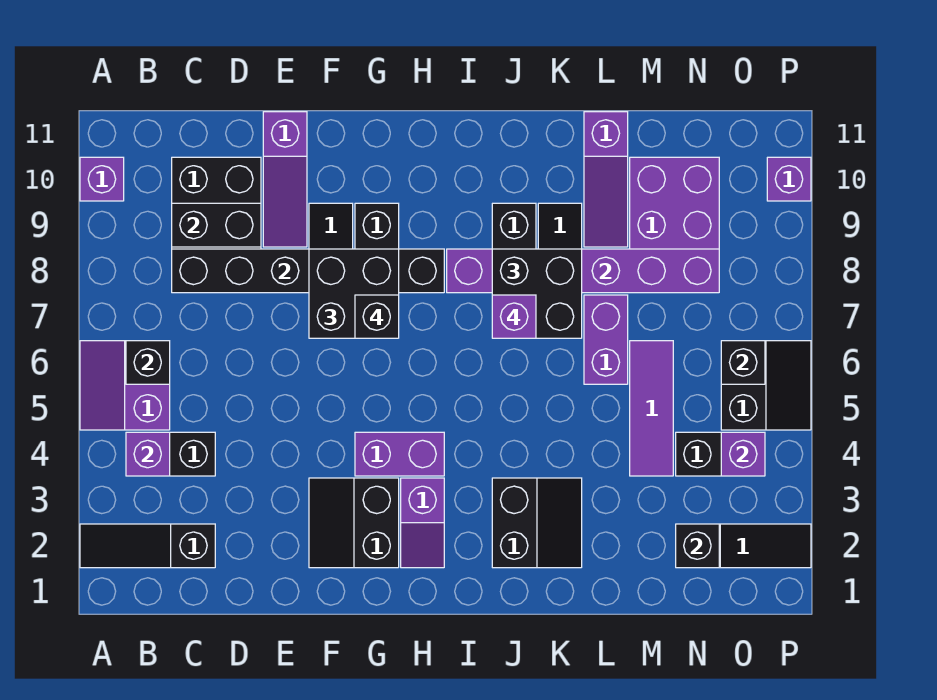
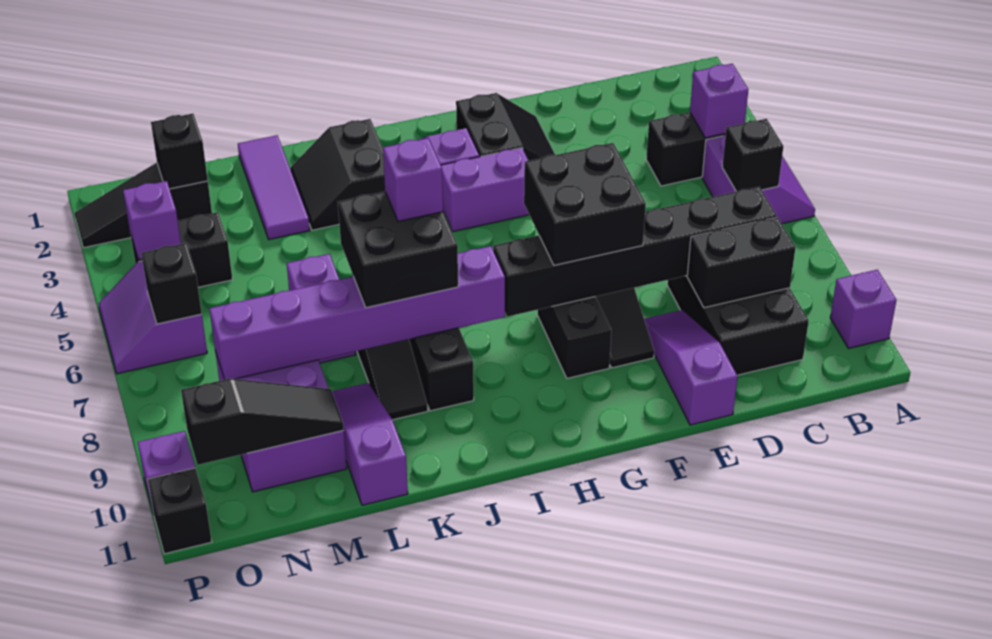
black 1x3 slope [80,524,215,568] -> black 1x3 slope moved to [181,379,344,465]
black 1x1 brick [355,295,399,338] -> black 1x1 brick moved to [147,468,212,554]
purple 1x3 tile [630,341,673,476] -> purple 1x3 tile moved to [238,135,310,240]
black 2x2 slope [721,341,811,430] -> purple 2x2 slope [98,261,207,374]

